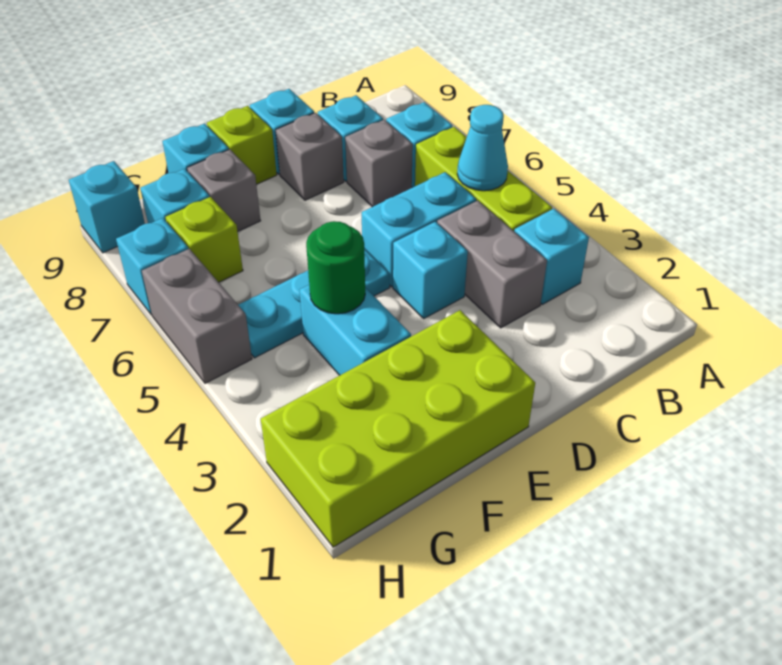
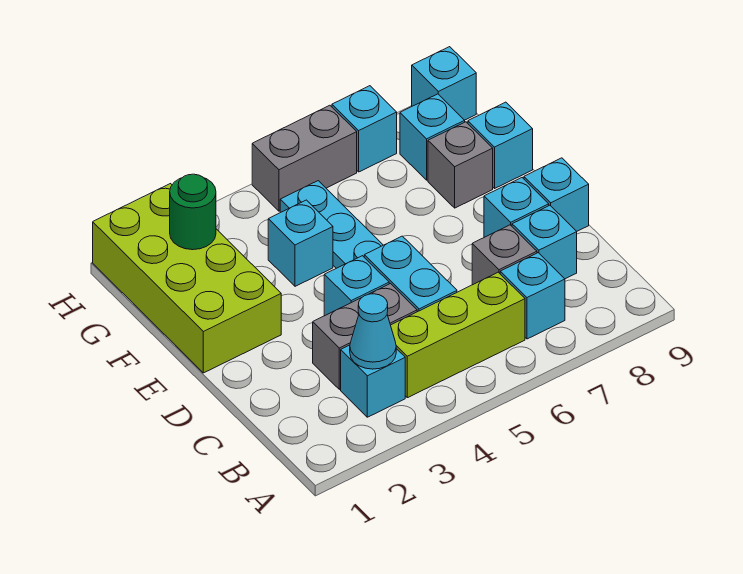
cyan 1x1 cone [457,105,508,191] -> cyan 1x1 cone moved to [350,294,396,369]
grey 1x1 brick [276,113,344,200] -> cyan 1x1 brick [484,178,549,237]
lime 1x1 brick [207,106,277,184] -> none
cyan 1x2 brick [300,285,411,375] -> cyan 1x1 brick [268,200,333,286]
green 1x1 round brick [306,221,365,314] -> green 1x1 round brick moved to [170,174,216,250]
lime 1x1 brick [165,197,243,282] -> none

